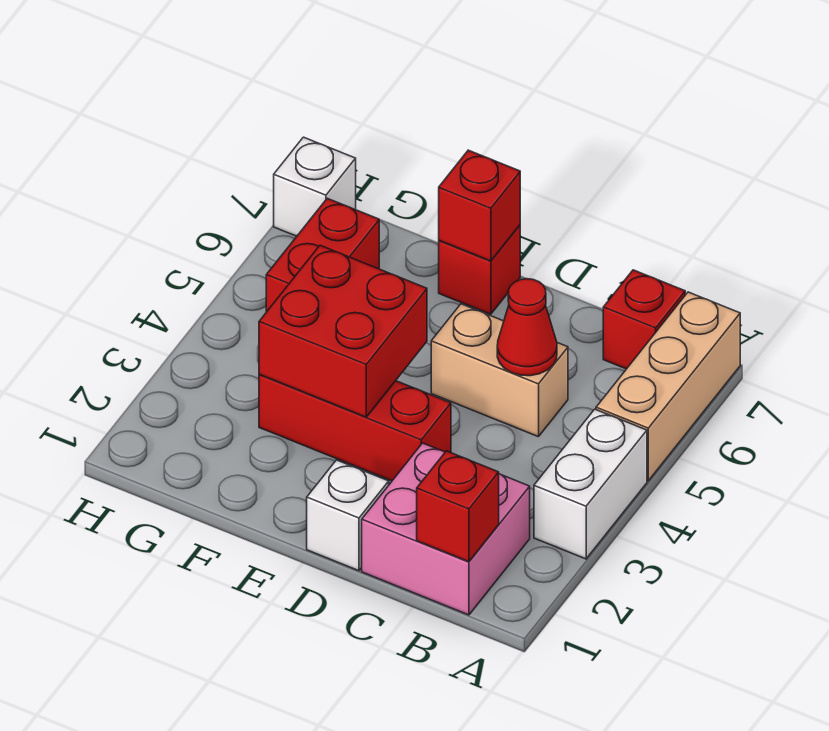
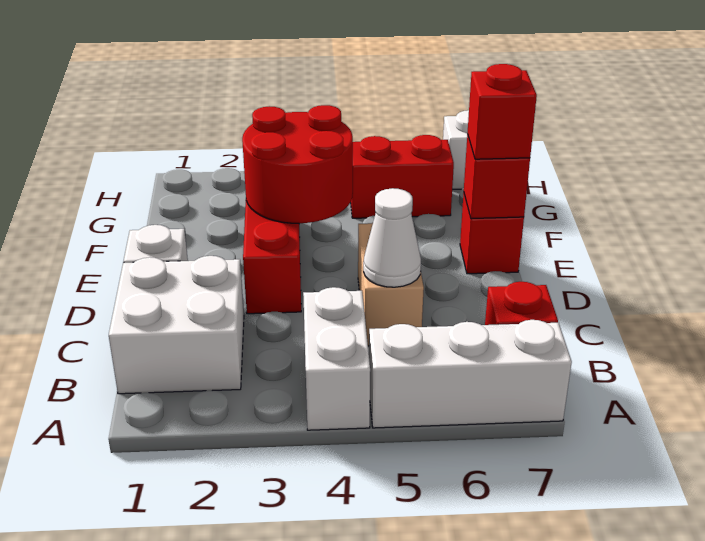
white 1x2 brick [534,409,647,559] -> white 1x2 brick turned to [303,287,370,430]
tan 1x3 brick [596,292,740,481] -> white 1x3 brick [369,320,572,428]
pink 2x2 brick [362,443,530,615] -> white 2x2 brick [109,256,244,394]
red 1x1 brick [417,451,499,562] -> red 1x1 brick moved to [468,64,537,159]
red 1x1 cone [497,279,557,376] -> white 1x1 cone [363,188,421,287]
red 2x2 brick [259,245,427,417] -> red 2x2 round brick [242,105,353,223]

